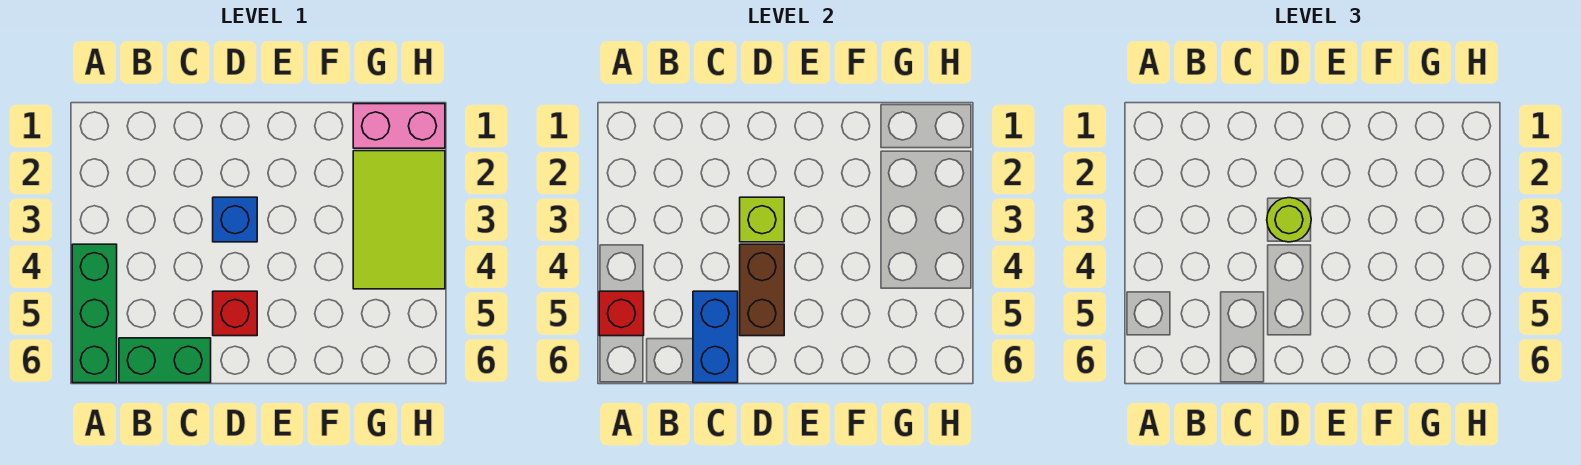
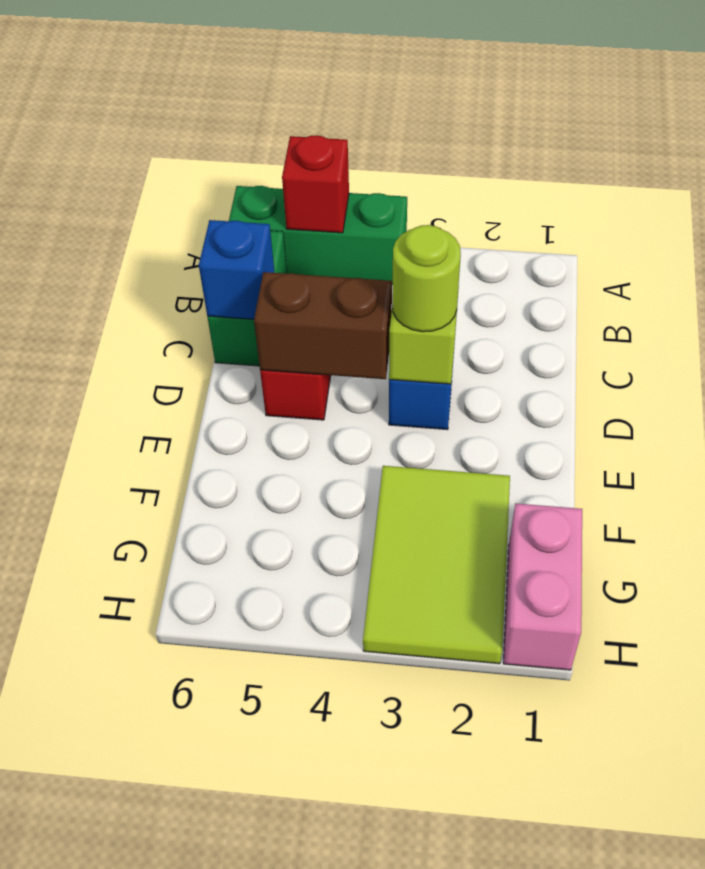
blue 1x2 brick [693,291,738,383] -> blue 1x1 brick [199,220,274,319]
lime 2x3 tile [353,151,445,289] -> lime 2x3 tile turned to [363,466,510,664]

